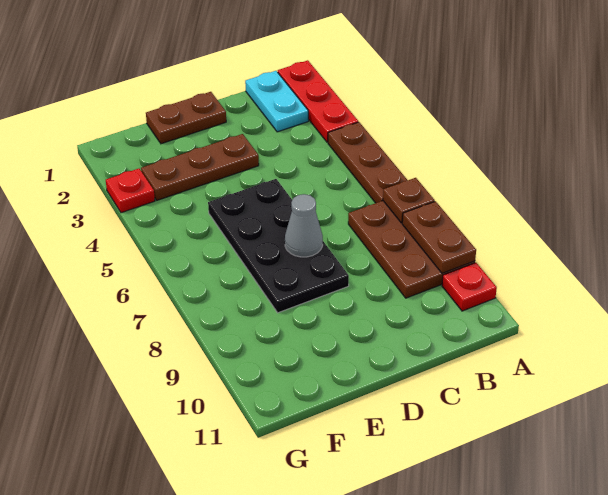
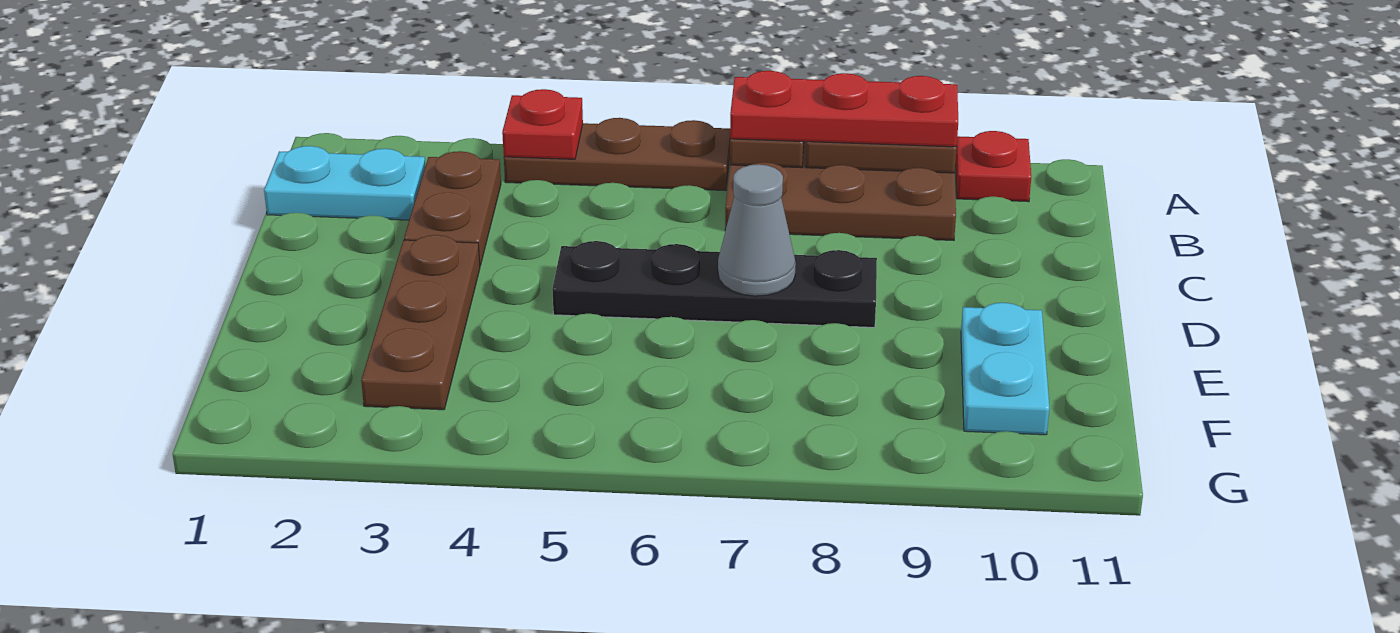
red 1x3 plate [278,60,358,142] -> red 1x3 plate moved to [730,71,958,147]
brown 1x2 plate [146,92,226,144] -> brown 1x2 plate moved to [404,151,501,266]
black 2x4 plate [208,179,349,313] -> black 1x4 plate [552,241,877,327]
none -> cyan 1x2 plate [961,303,1049,435]
red 1x1 plate [106,169,155,213] -> red 1x1 plate moved to [502,89,583,159]

